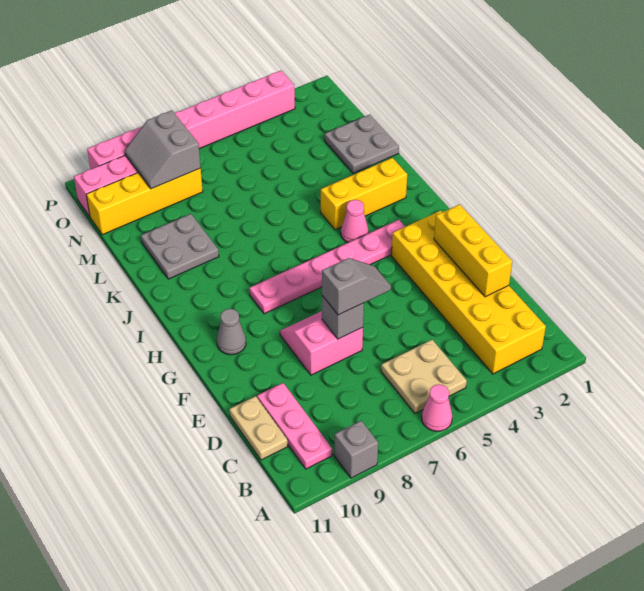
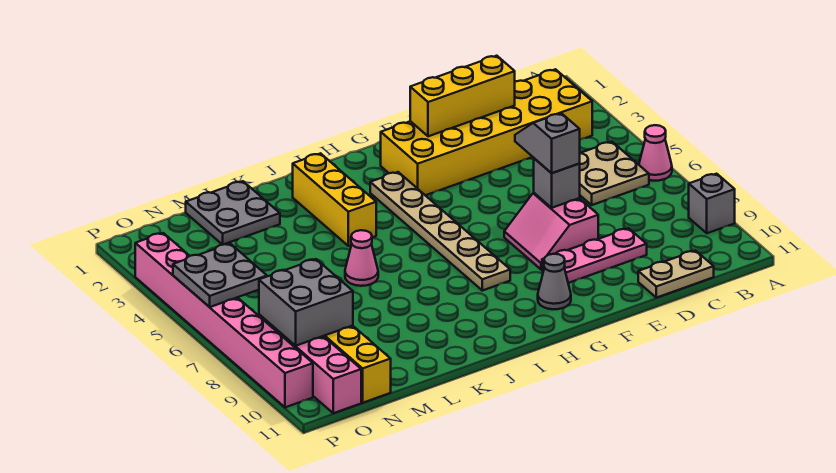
pink 1x3 plate [257,383,332,469] -> pink 1x3 plate moved to [542,228,647,283]
pink 1x6 plate [249,220,405,314] -> tan 1x6 plate [370,172,510,291]
pink 1x1 cone [341,200,368,243] -> pink 1x1 cone moved to [345,230,378,286]
grey 2x2 plate [141,214,219,279] -> grey 2x2 plate moved to [173,244,267,307]
grey 2x2 slope [125,110,201,189] -> grey 2x2 brick [259,259,353,346]

